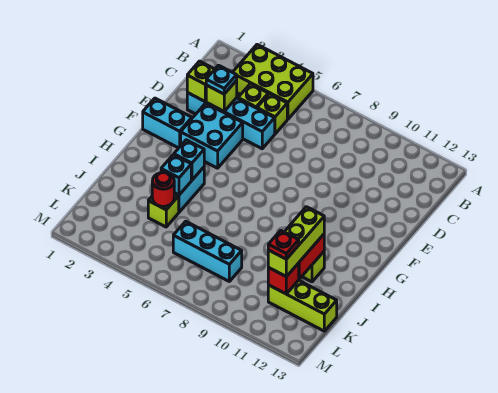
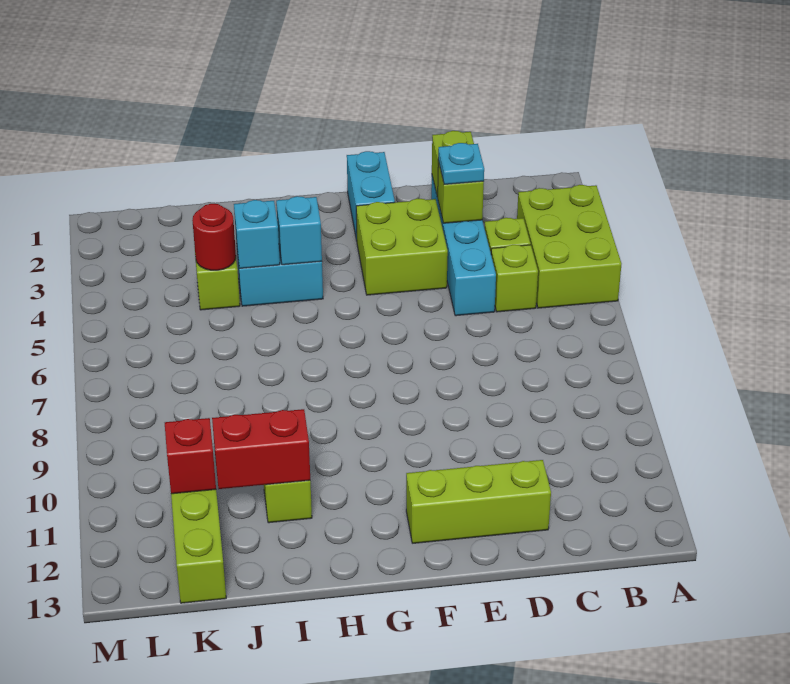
cyan 2x2 brick [181,103,243,168] -> lime 2x2 brick [356,198,448,295]
lime 1x3 brick [268,207,324,277] -> lime 1x3 brick moved to [406,460,551,543]
cyan 1x3 brick [173,221,242,281] -> none
red 1x1 plate [268,230,299,259] -> none

